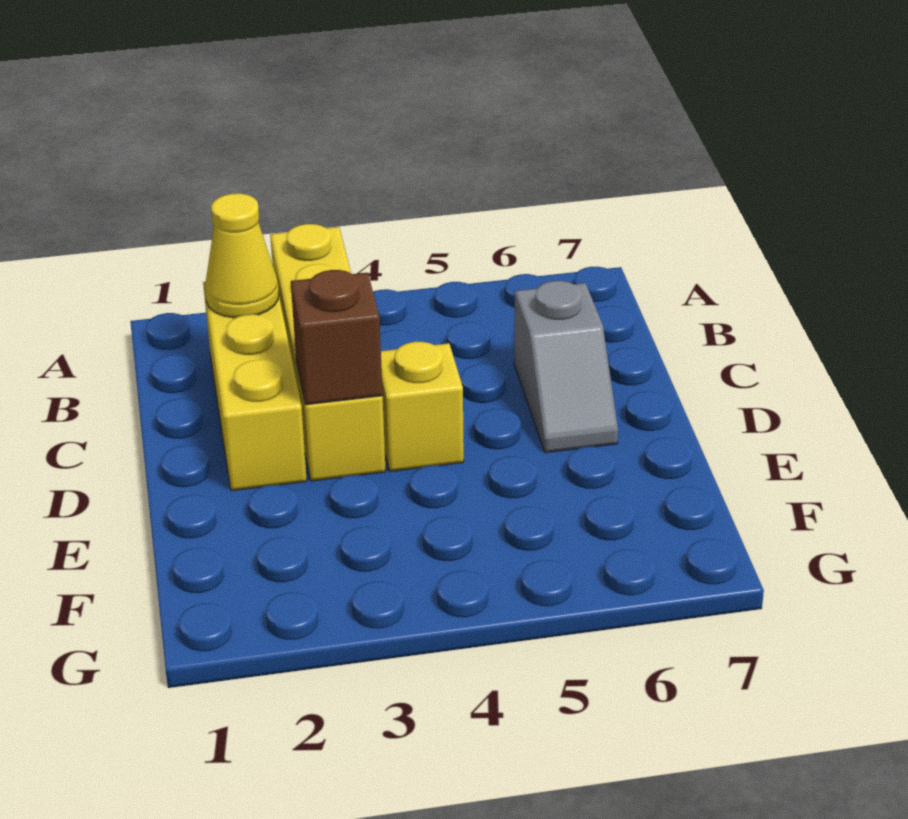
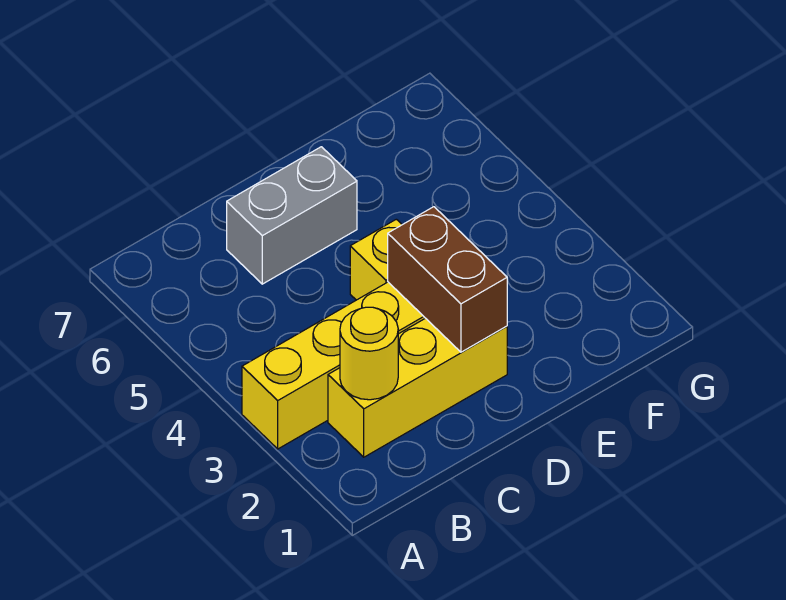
yellow 1x1 cone [205,193,279,318] -> yellow 1x1 round brick [340,307,398,400]
grey 1x2 slope [514,281,618,453] -> grey 1x2 brick [227,147,357,284]
brown 1x1 brick [291,270,383,405] -> brown 1x2 brick [388,207,507,352]

